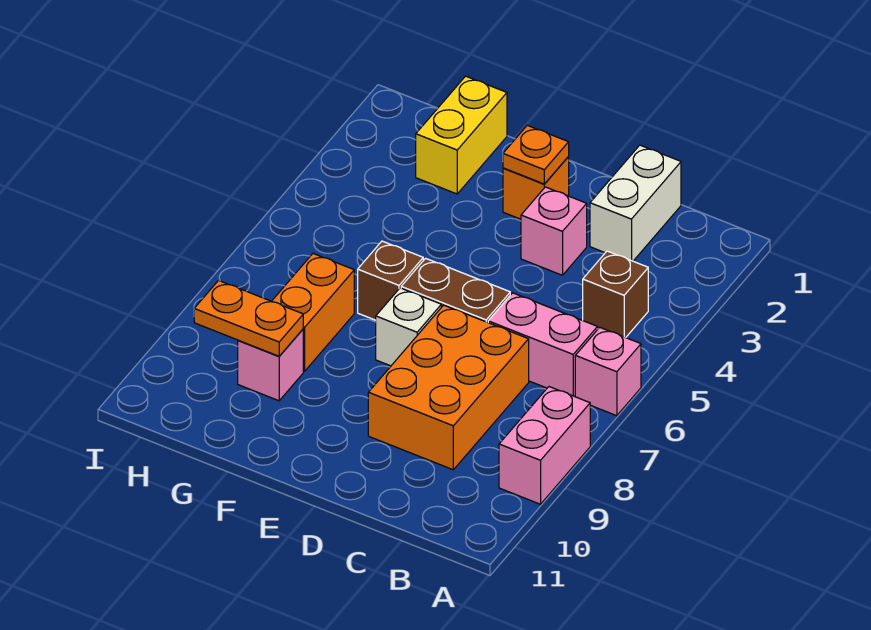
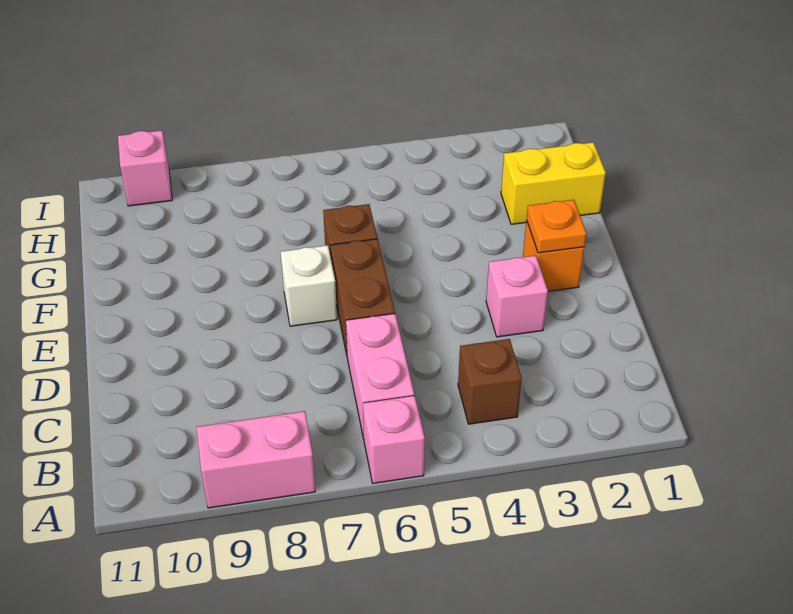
white 1x2 brick [590,145,681,261] -> none
orange 2x3 brick [368,305,529,470] -> none
orange 1x2 brick [272,254,354,371] -> none
pink 1x1 brick [238,329,303,401] -> pink 1x1 brick moved to [118,130,172,206]
orange 1x2 plate [194,280,303,356] -> none

